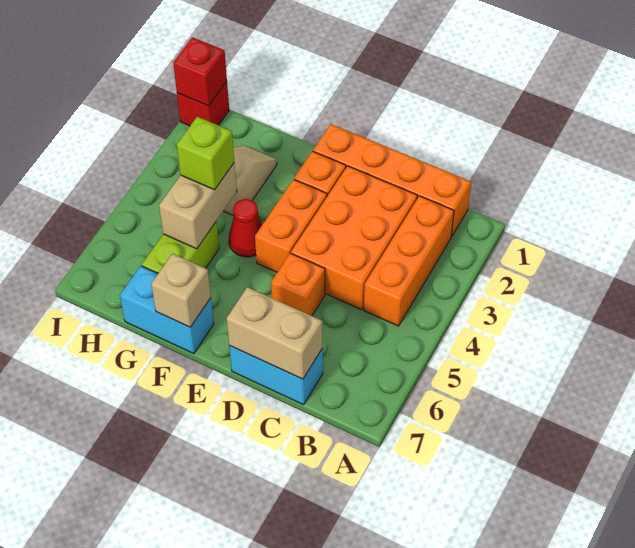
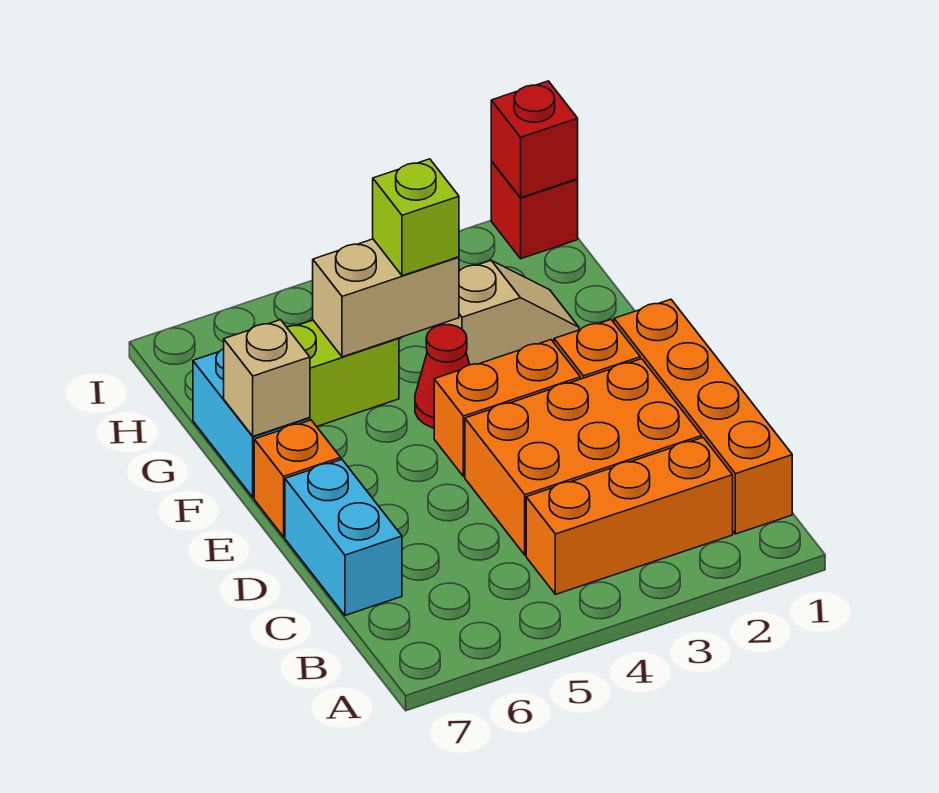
tan 1x2 brick [227,287,322,379] -> none
orange 1x1 brick [271,253,325,316] -> orange 1x1 brick moved to [254,420,341,537]

